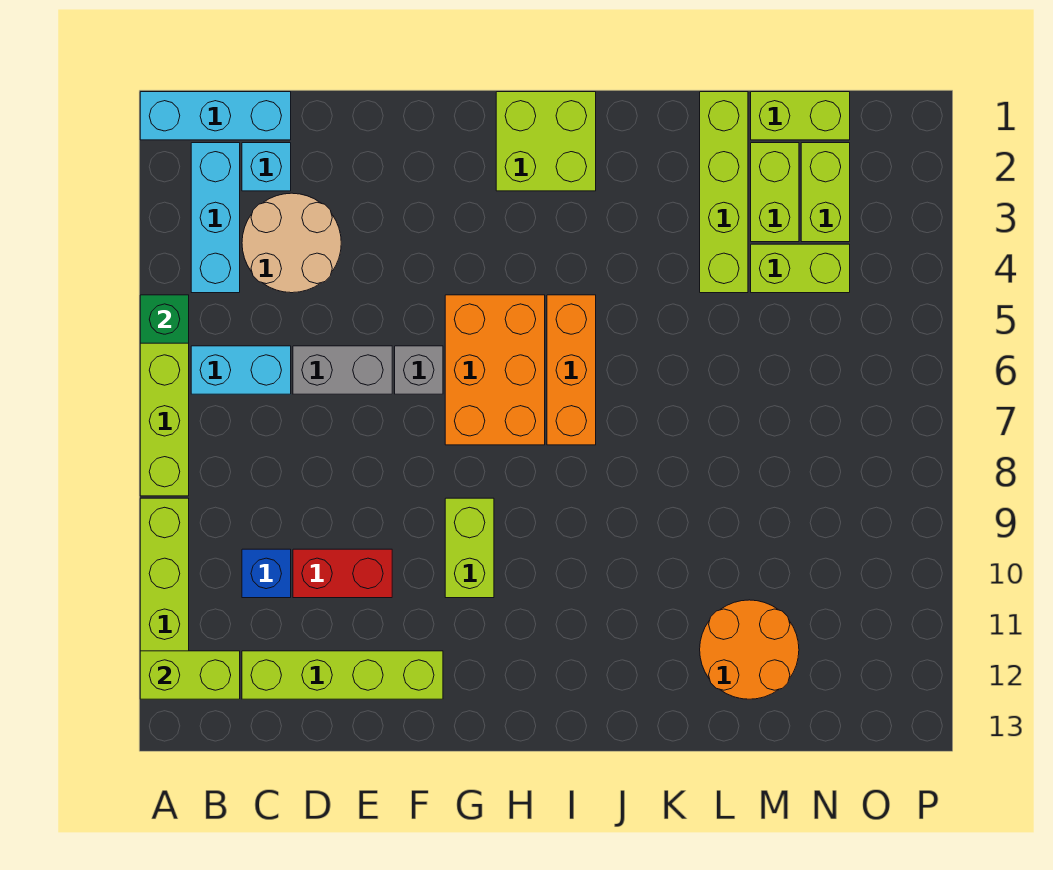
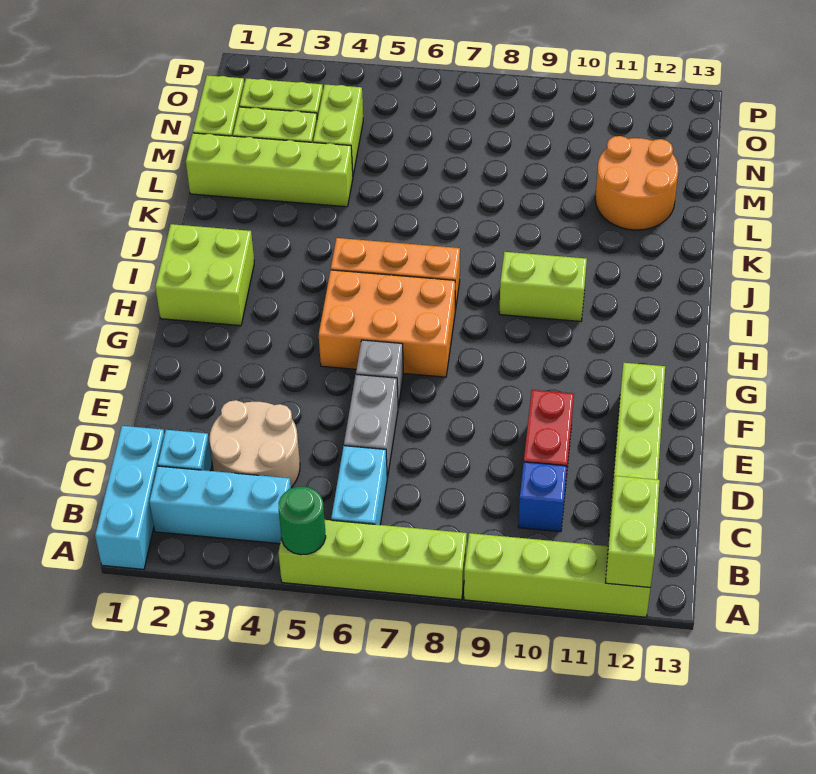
green 1x1 brick [140,295,189,343] -> green 1x1 round brick [279,487,326,555]
lime 1x2 brick [445,498,494,598] -> lime 1x2 brick moved to [499,252,587,321]

